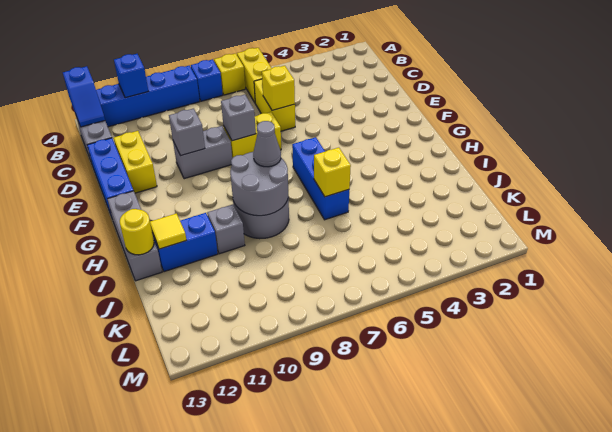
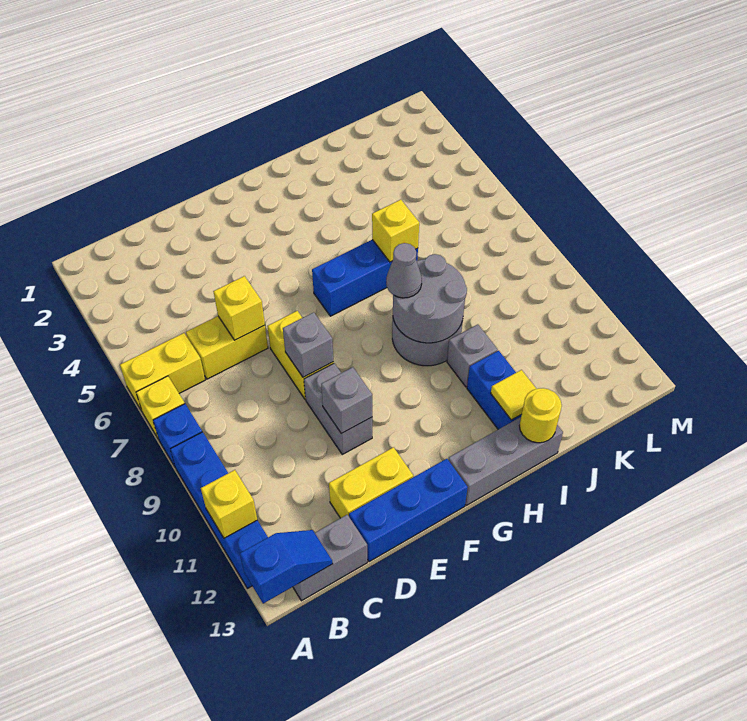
blue 1x1 brick [114,54,149,98] -> yellow 1x1 brick [201,470,257,538]

